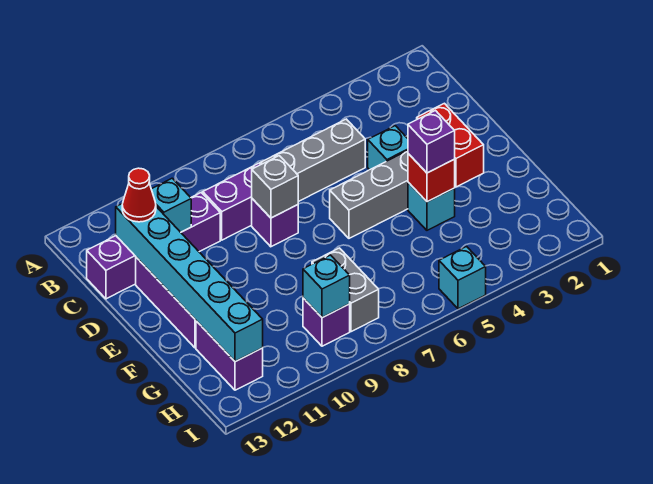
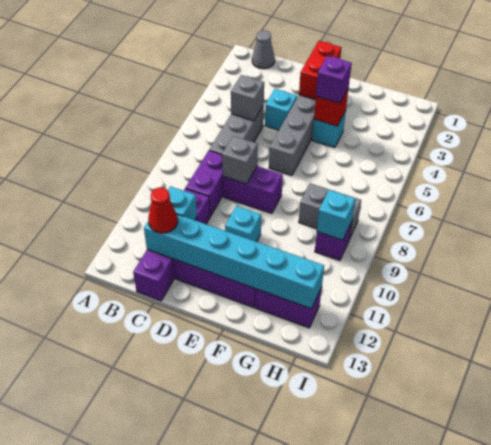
none -> grey 1x1 cone [252,31,275,69]
none -> grey 1x1 brick [231,75,264,121]
purple 1x1 brick [252,199,298,247] -> purple 1x2 brick [223,166,283,214]
red 1x2 brick [417,103,484,187] -> red 1x2 brick turned to [299,41,341,100]
cyan 1x1 brick [439,247,486,309] -> cyan 1x1 brick moved to [225,206,261,242]

